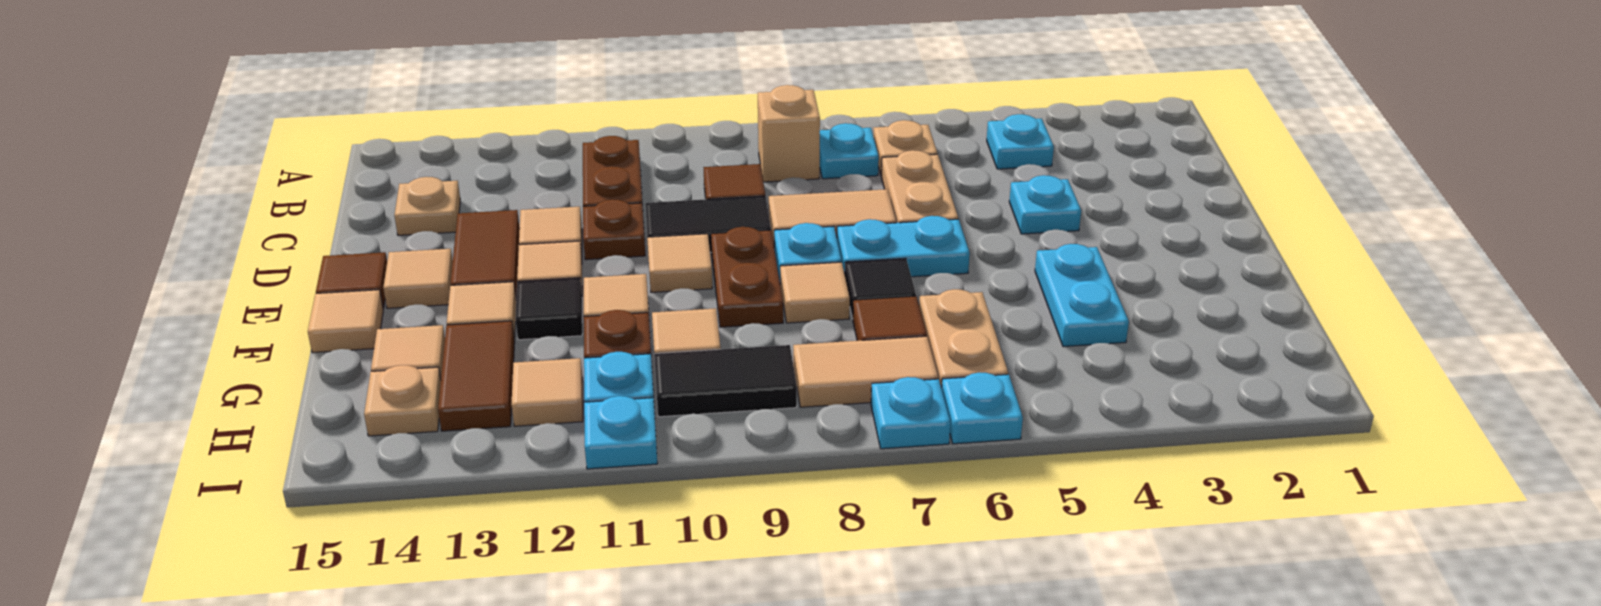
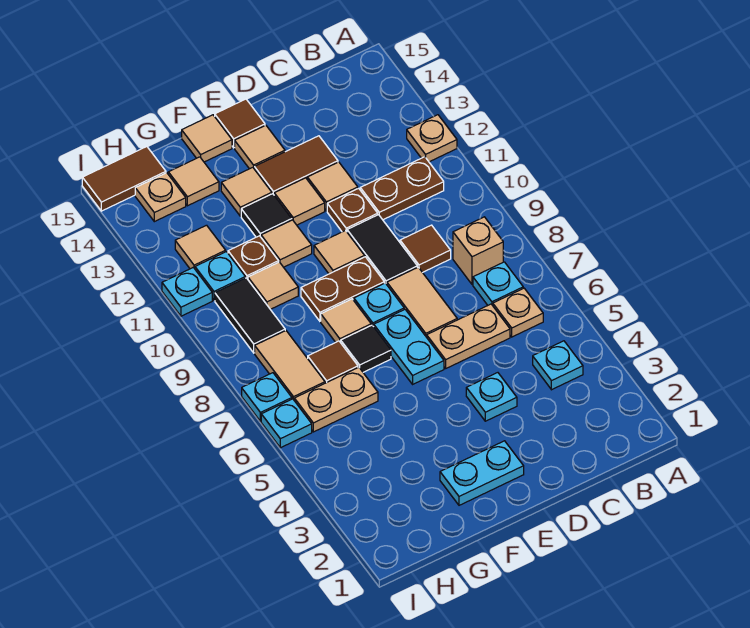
tan 1x1 plate [394,177,460,235] -> tan 1x1 plate moved to [407,115,457,162]
cyan 1x2 plate [1035,244,1129,347] -> cyan 1x2 plate moved to [440,441,524,505]
brown 1x2 tile [438,321,515,431] -> brown 1x2 tile moved to [82,147,166,211]

